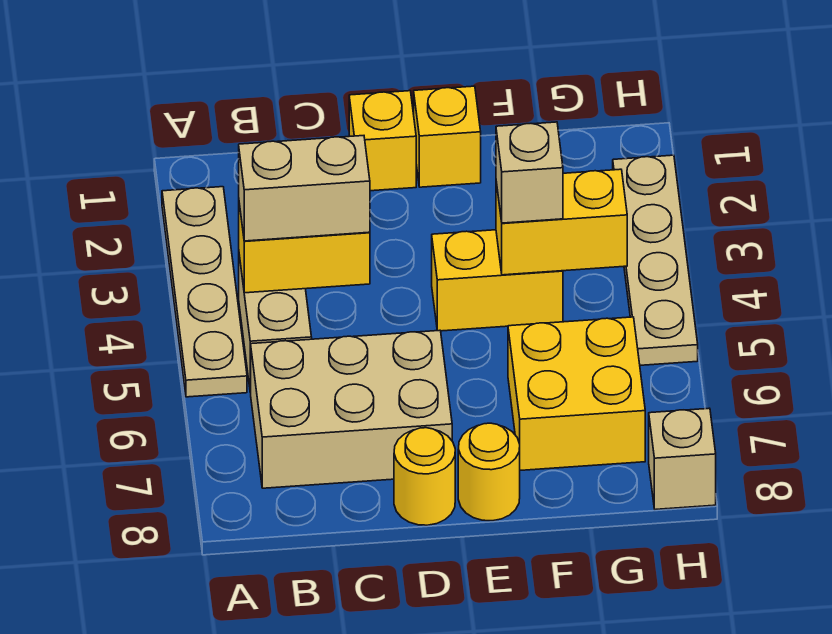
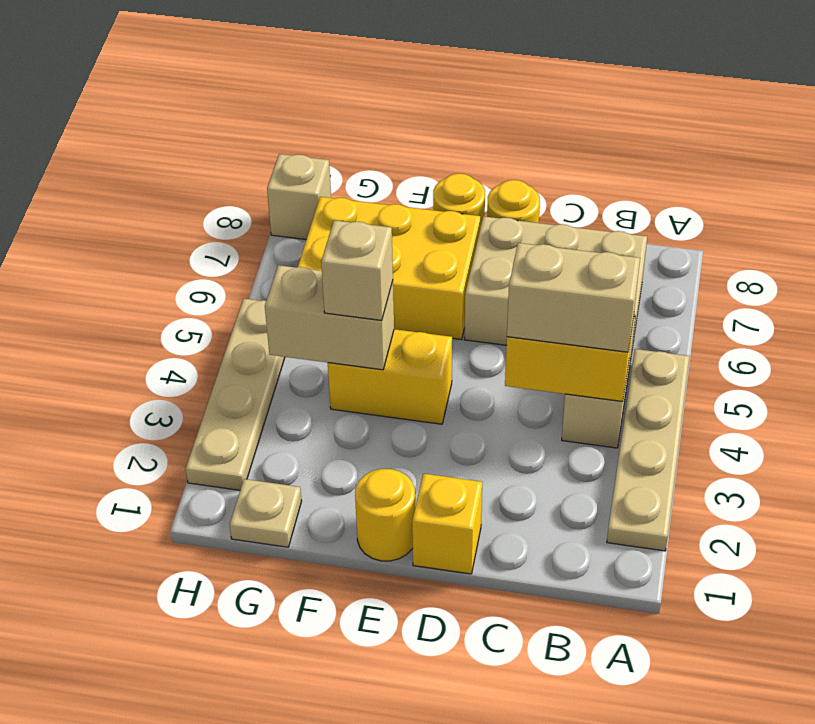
yellow 1x1 brick [414,86,481,187] -> yellow 1x1 round brick [355,469,415,561]
yellow 1x2 brick [496,169,627,275] -> tan 1x2 brick [265,265,394,370]
yellow 2x2 brick [508,317,645,470] -> yellow 2x3 brick [298,197,480,339]
none -> tan 1x1 plate [230,479,302,547]

